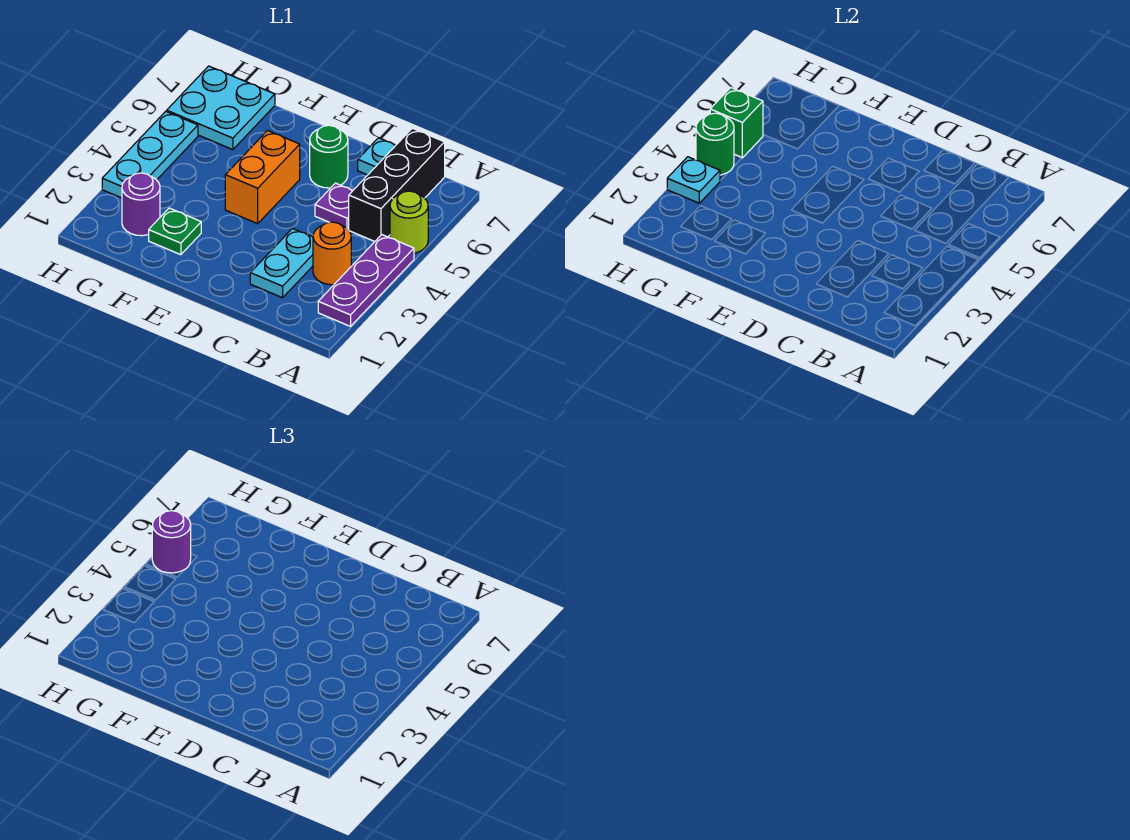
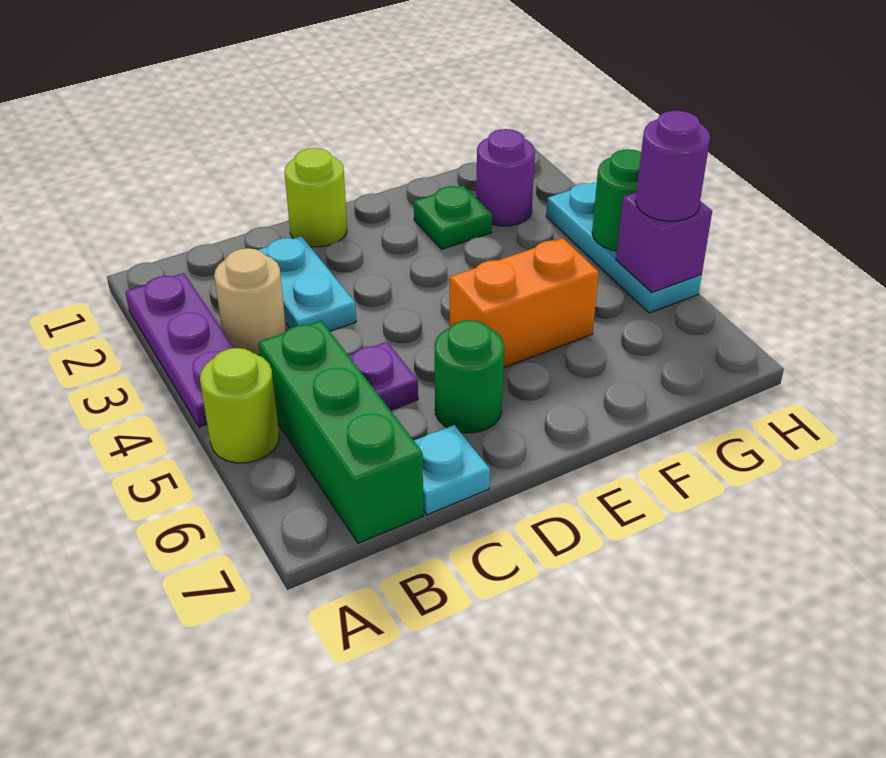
orange 1x1 round brick [313,222,351,285] -> tan 1x1 round brick [214,248,286,355]
black 1x3 brick [349,128,445,241] -> green 1x3 brick [258,321,423,543]
none -> lime 1x1 round brick [285,148,347,247]
orange 1x2 brick [225,131,300,224] -> orange 1x2 brick turned to [450,238,599,368]
cyan 2x2 plate [167,66,275,150] -> none
cyan 1x1 plate [667,157,720,203] -> none
green 1x1 brick [710,88,763,158] -> purple 1x1 brick [616,192,712,293]

